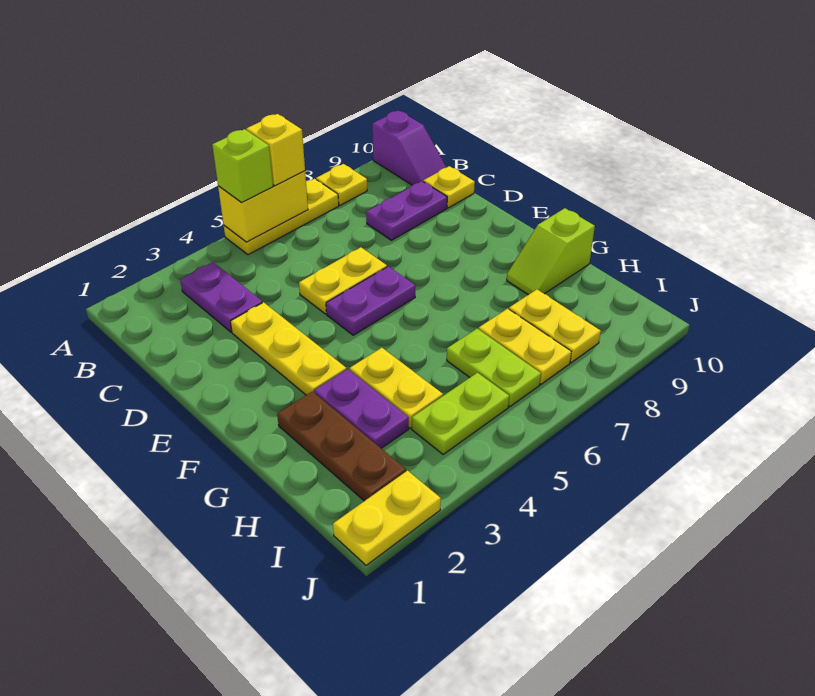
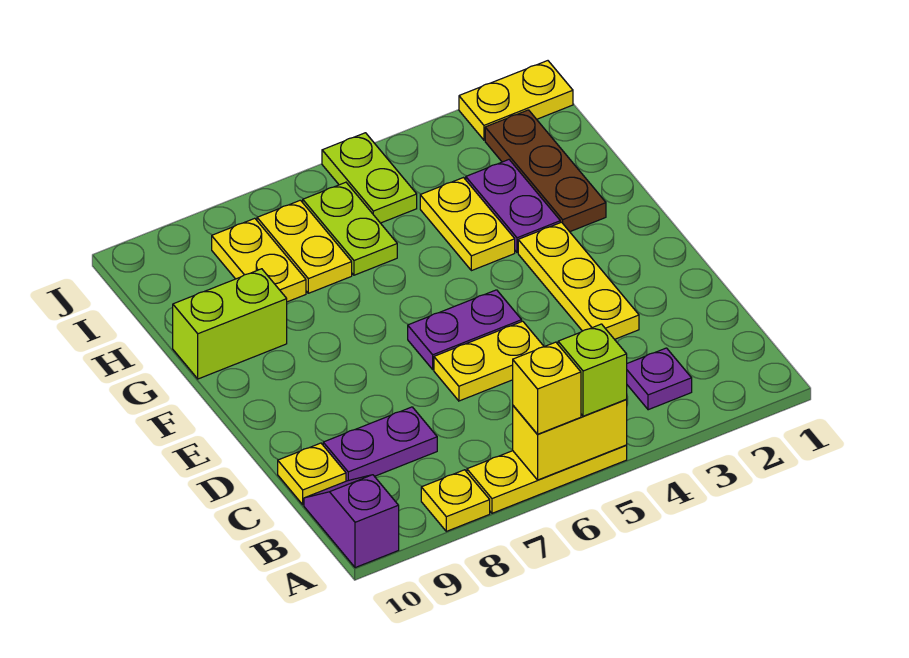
purple 1x2 plate [180,262,262,332] -> purple 1x1 plate [627,348,692,410]
lime 1x2 slope [507,208,595,295] -> lime 1x2 brick [173,269,287,379]
lime 1x2 plate [412,373,509,455] -> lime 1x2 plate turned to [322,133,417,223]

